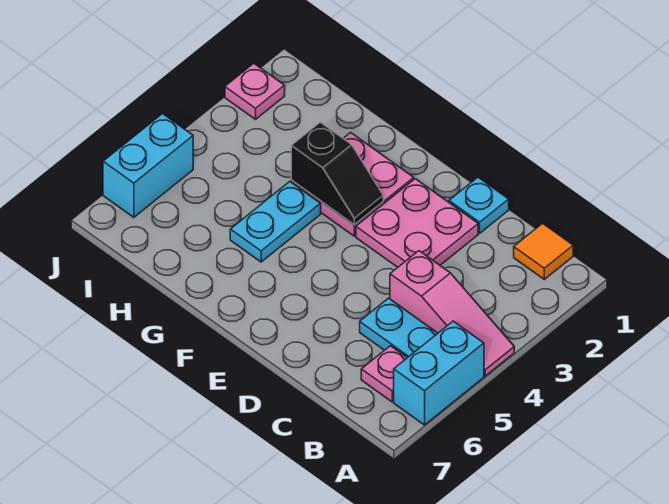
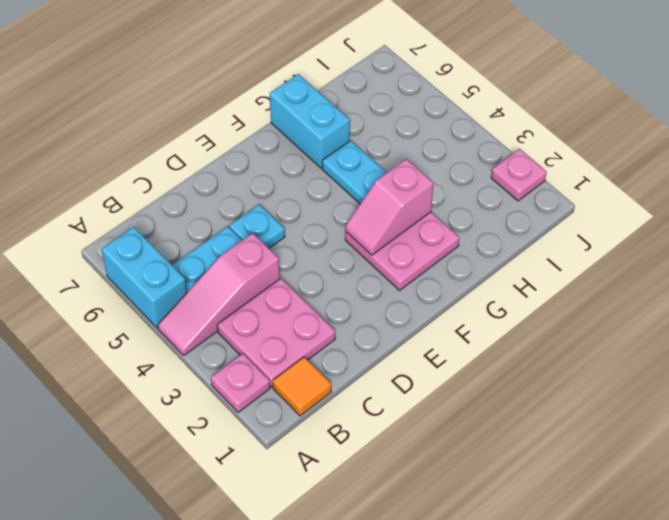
pink 1x1 plate [361,346,407,402] -> pink 1x1 plate moved to [211,354,270,412]
cyan 1x1 plate [449,177,509,233] -> cyan 1x1 plate moved to [229,204,285,248]
pink 2x2 plate [356,179,478,267] -> pink 2x2 plate moved to [217,278,335,387]
black 1x2 slope [291,122,383,225] -> pink 1x2 slope [345,159,434,255]
cyan 1x2 brick [103,114,193,217] -> cyan 1x2 brick moved to [270,74,350,168]

